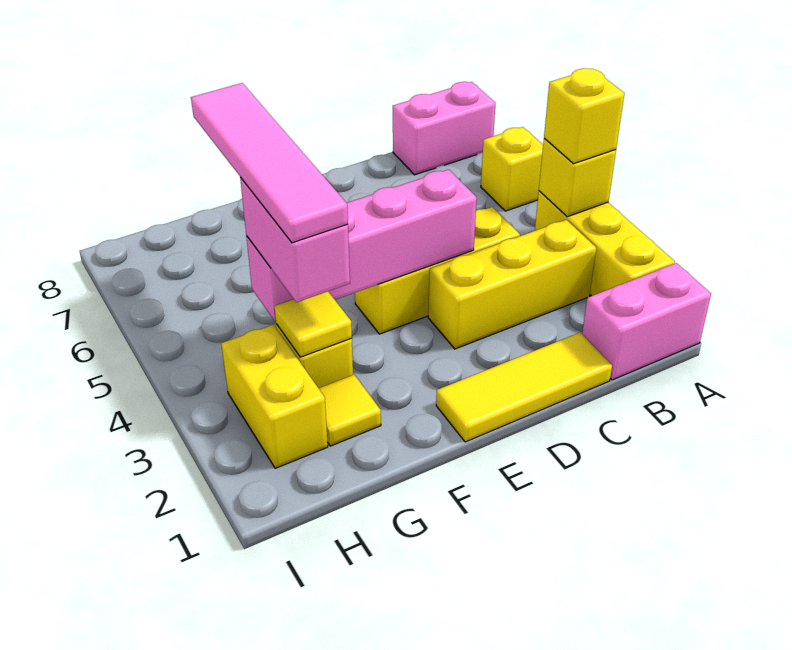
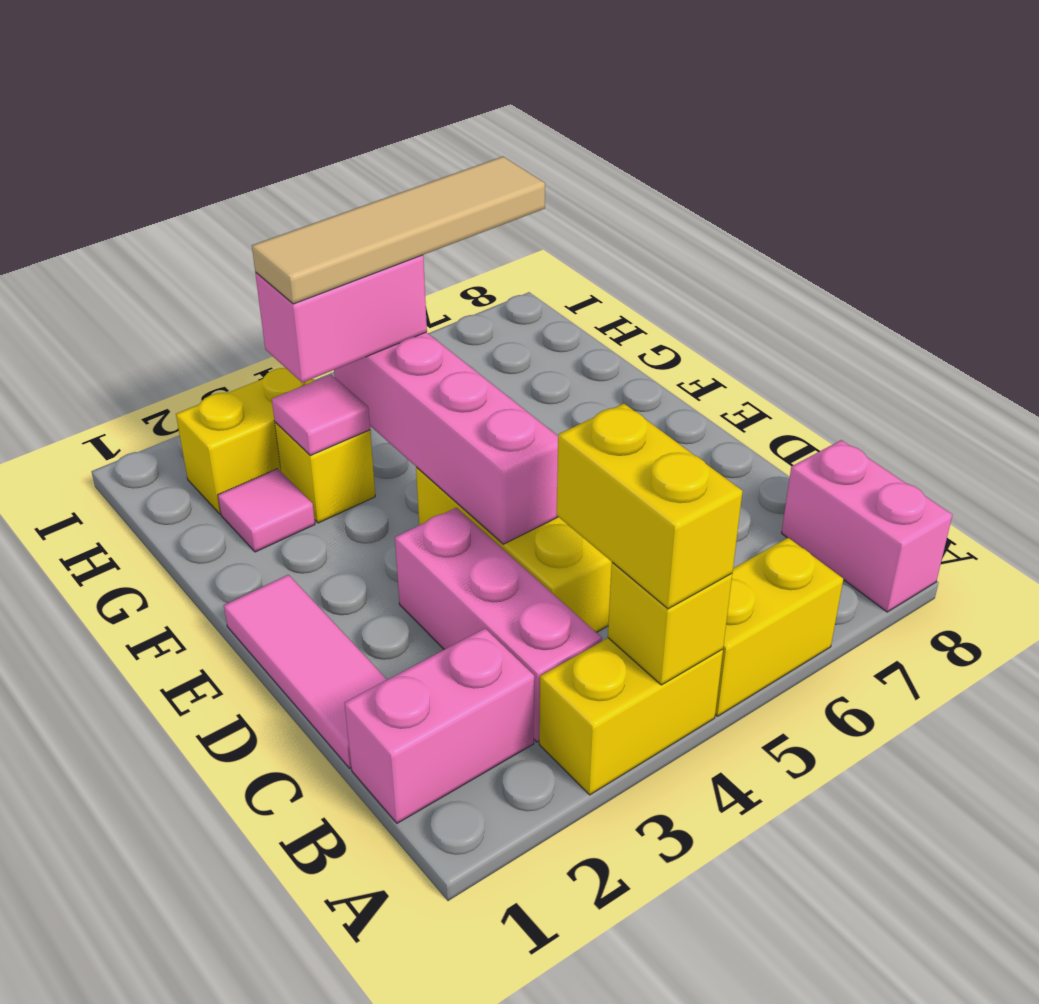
pink 1x2 brick [582,263,711,380] -> pink 1x2 brick turned to [344,628,534,823]
yellow 1x3 brick [535,191,675,296] -> yellow 1x2 brick [539,638,723,795]
yellow 1x1 brick [544,68,625,164] -> yellow 1x2 brick [557,404,743,609]
yellow 1x1 brick [481,127,543,211] -> yellow 1x2 brick [715,538,843,716]
yellow 1x3 brick [428,220,596,349] -> pink 1x3 brick [395,508,602,742]
yellow 1x3 tile [436,333,612,442] -> pink 1x3 tile [224,575,387,768]
yellow 1x1 tile [319,375,381,446] -> pink 1x1 tile [218,469,315,552]
yellow 1x1 tile [275,292,352,357] -> pink 1x1 tile [272,375,370,456]
pink 1x4 tile [191,83,348,243] -> tan 1x4 tile [252,157,545,304]

